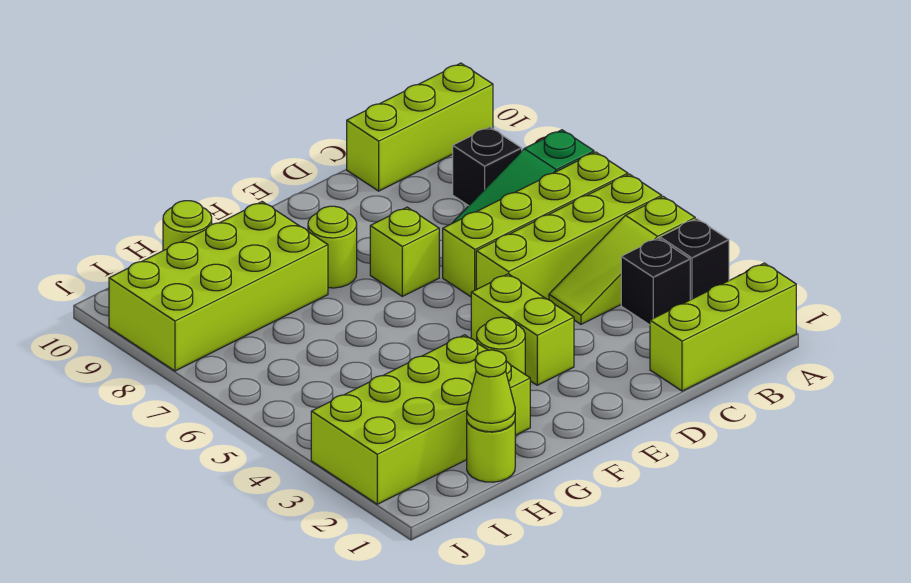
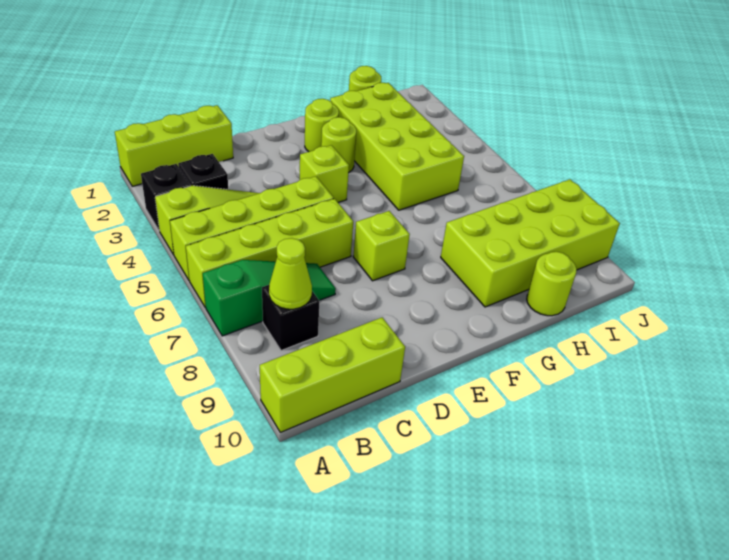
lime 1x2 brick [471,274,574,385] -> lime 1x1 brick [300,145,349,202]
lime 1x1 round brick [308,206,357,288] -> lime 1x1 round brick moved to [305,99,339,152]
lime 2x4 brick [311,335,530,504] -> lime 2x4 brick turned to [330,83,464,210]
lime 1x1 cone [467,350,515,432] -> lime 1x1 cone moved to [269,238,312,309]

